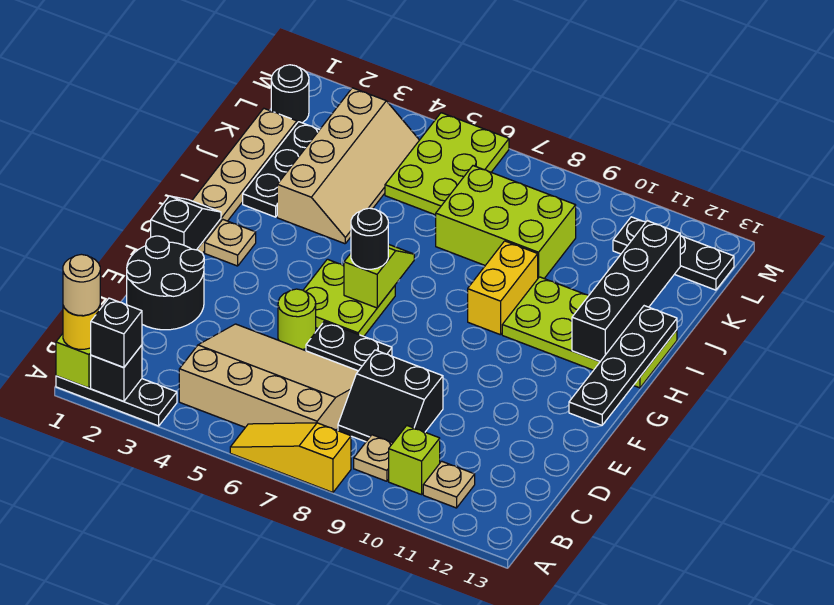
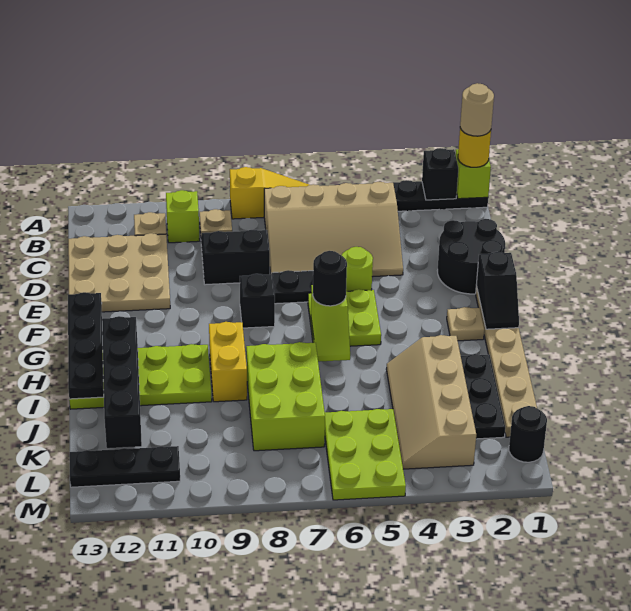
black 1x1 brick [91,298,142,368] -> black 1x1 brick moved to [240,274,275,328]
none -> tan 3x3 plate [68,233,170,312]
lime 2x3 brick [436,166,576,278] -> lime 2x3 brick turned to [246,342,325,451]

